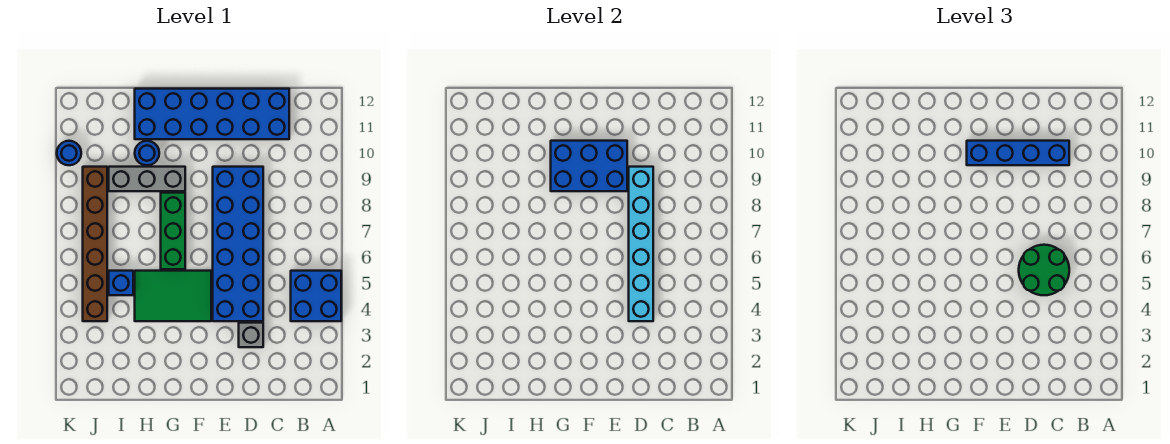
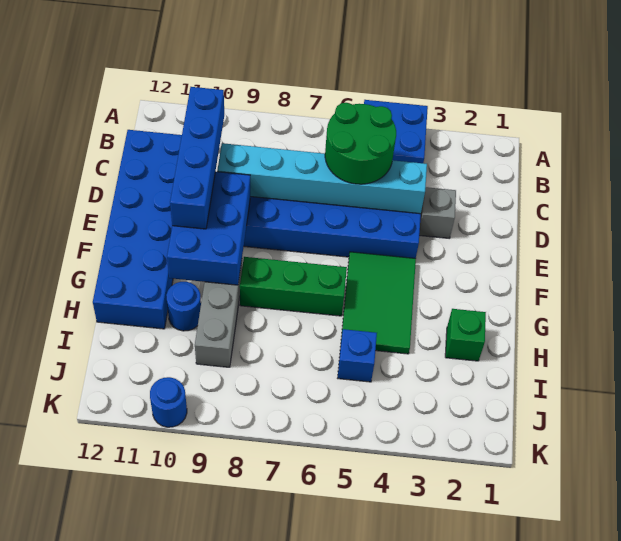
none -> green 1x1 brick [445,309,486,361]
brown 1x6 brick [83,167,107,321] -> none

